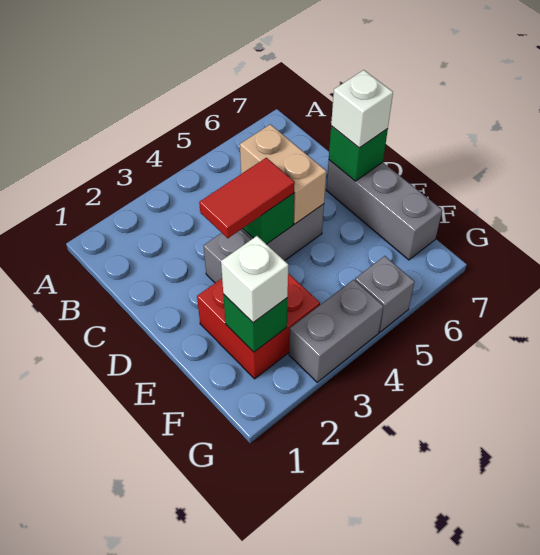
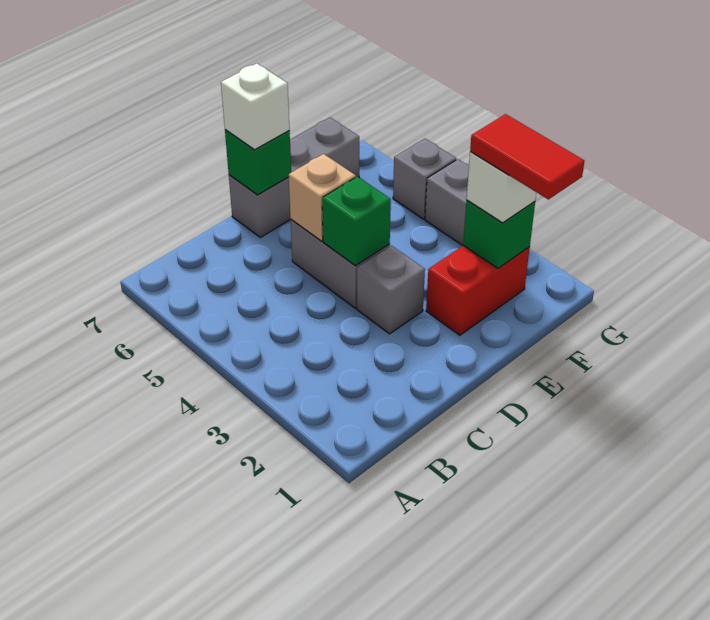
tan 1x2 brick [240,124,326,224] -> tan 1x1 brick [289,154,356,241]
red 1x2 tile [199,158,295,238] -> red 1x2 tile moved to [470,114,584,199]
red 2x2 brick [197,273,320,379] -> red 1x2 brick [426,246,530,335]

